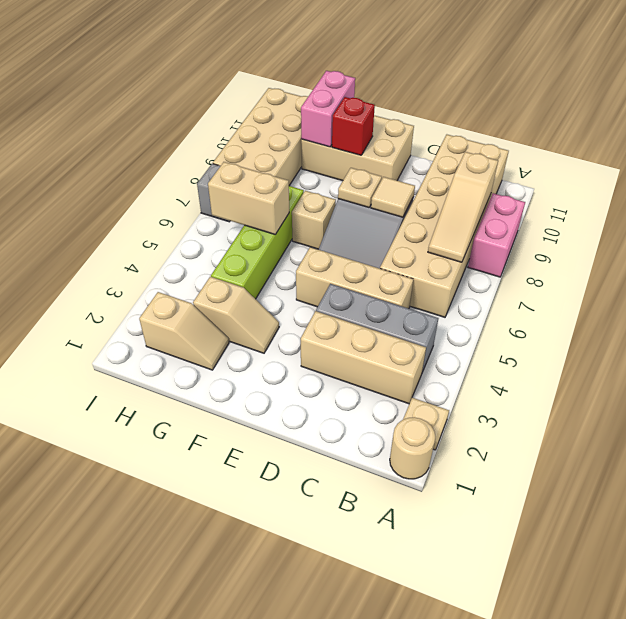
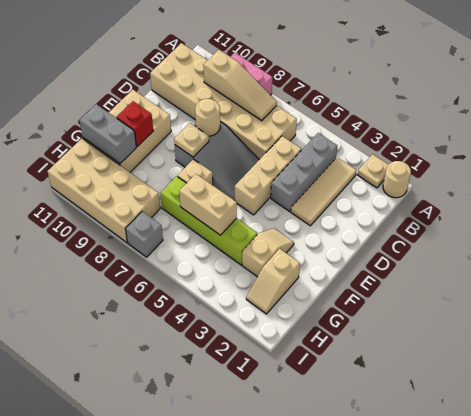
tan 1x3 brick [301,311,426,404] -> tan 1x3 tile [291,158,356,226]
tan 1x1 tile [371,177,415,217] -> tan 1x1 round brick [195,99,220,136]
tan 1x2 slope [139,292,229,370] -> tan 1x2 slope turned to [246,249,300,314]
tan 1x2 brick [208,162,289,234] -> tan 1x2 brick turned to [179,174,237,235]
pink 1x2 brick [301,71,355,147] -> grey 1x2 brick [79,104,136,163]

